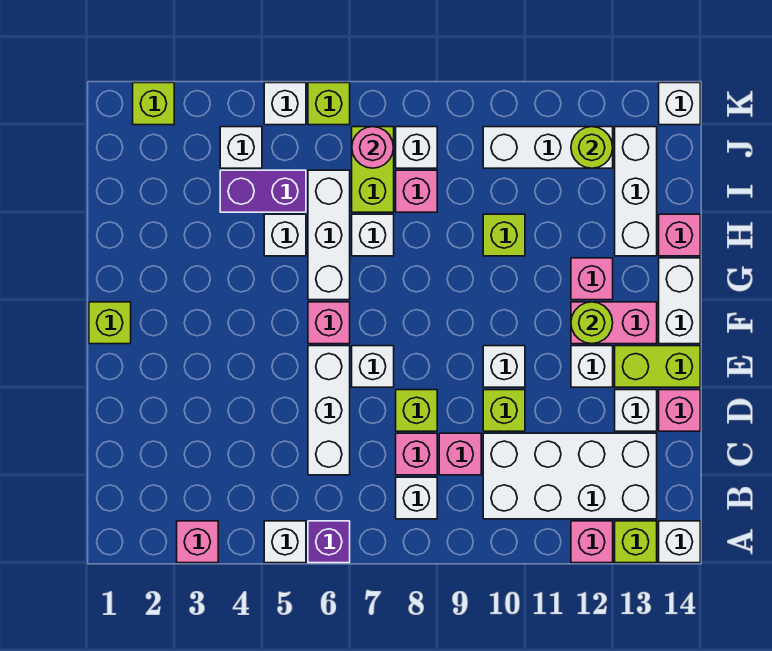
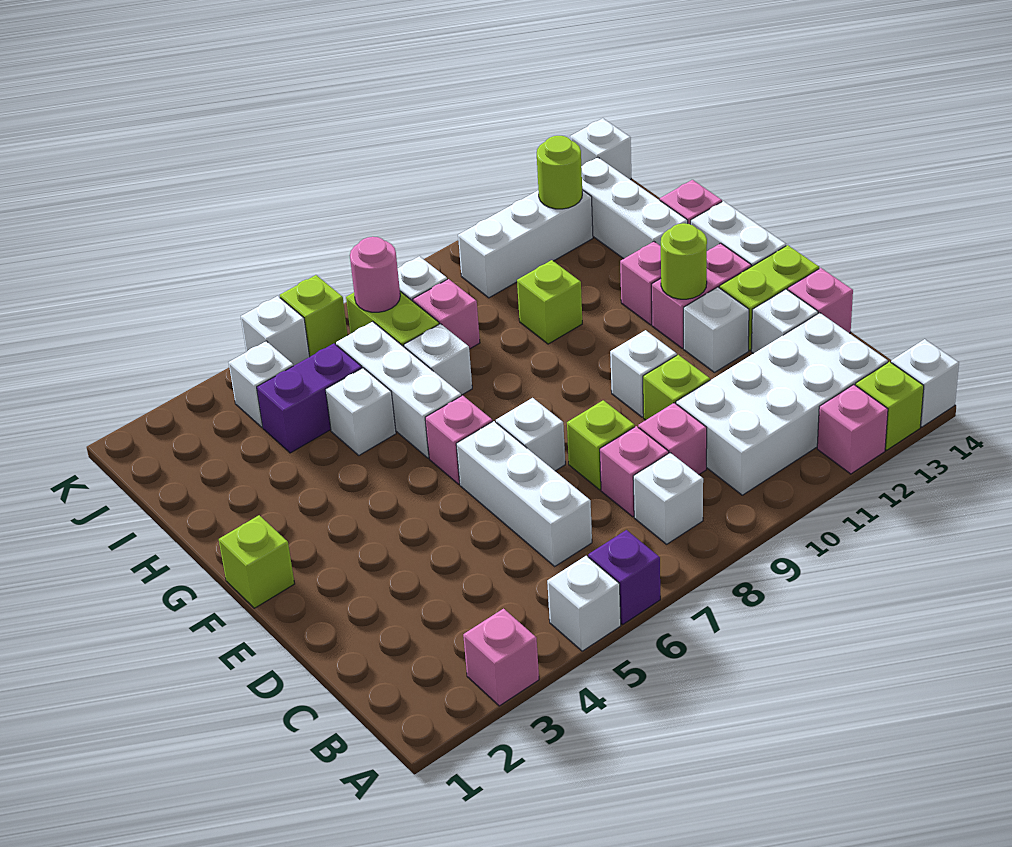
lime 1x1 brick [133,83,174,125] -> none

